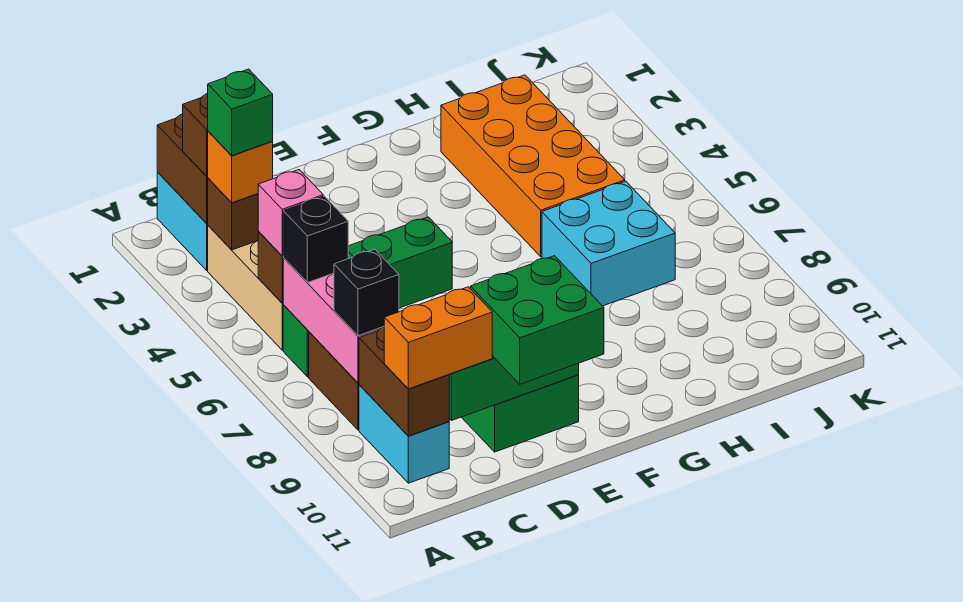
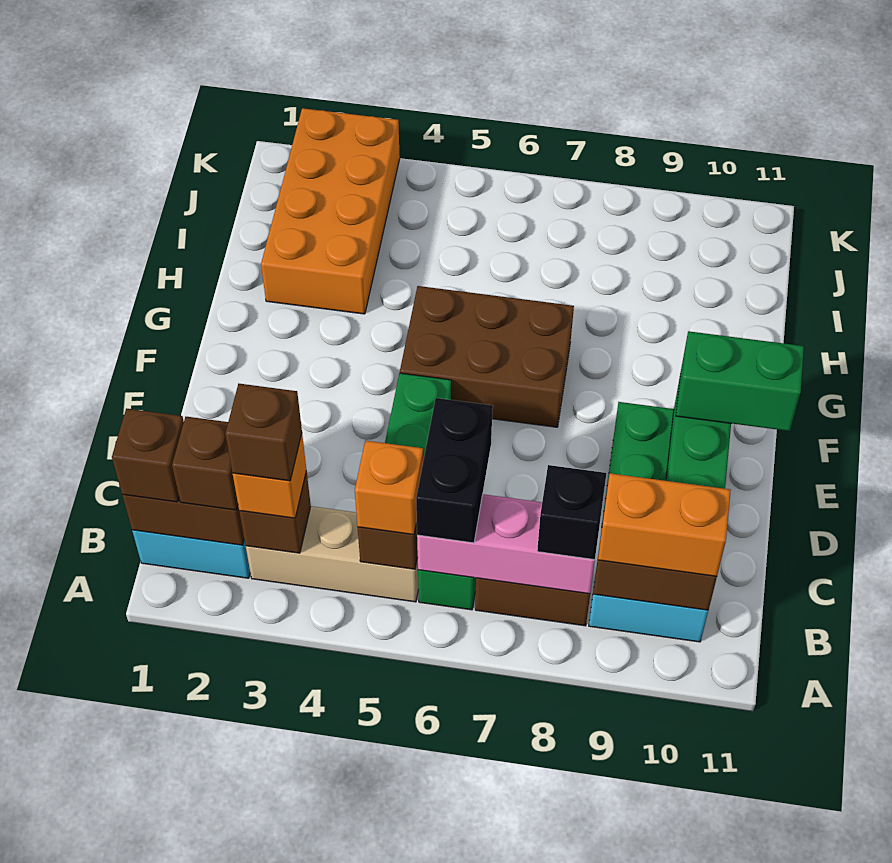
none -> brown 1x1 brick [112,408,184,502]
green 1x1 brick [208,69,273,156] -> brown 1x1 brick [225,384,302,481]
pink 1x1 brick [258,170,323,256] -> orange 1x1 brick [355,441,423,535]
black 1x1 brick [283,196,348,283] -> black 1x2 brick [416,398,493,543]
orange 1x2 brick [384,287,492,389] -> orange 1x2 brick turned to [598,473,731,576]
green 2x2 brick [471,256,604,384] -> green 1x2 brick [676,331,804,431]
none -> brown 2x3 brick [400,286,574,427]
orange 2x4 brick [441,75,625,257] -> orange 2x4 brick turned to [261,108,400,314]
cyan 2x2 brick [542,181,675,306] -> none

